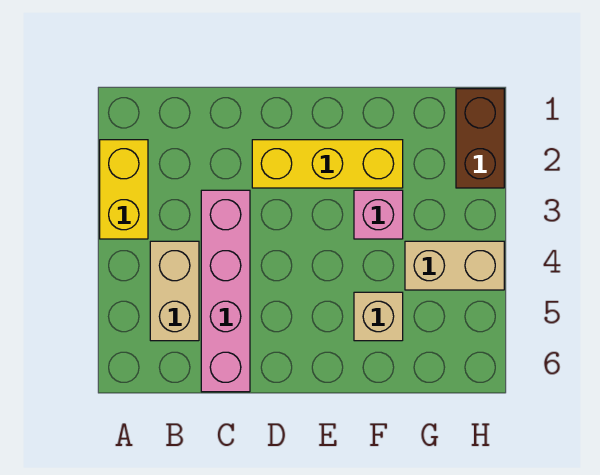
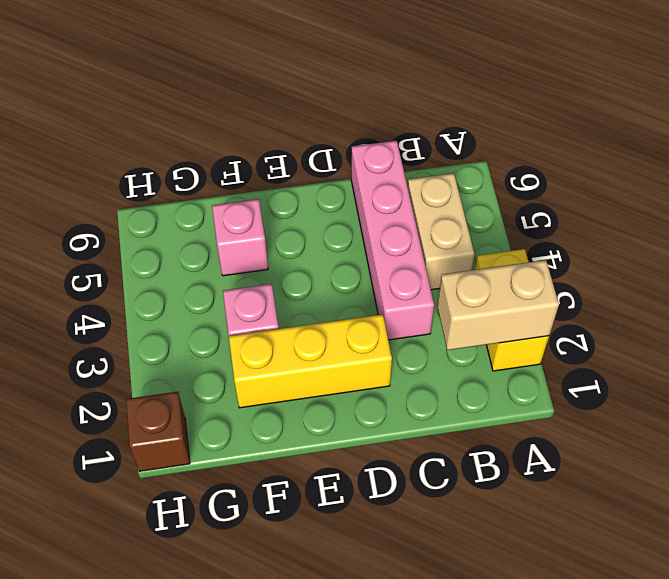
tan 1x1 brick [354,292,403,341] -> pink 1x1 brick [212,199,268,276]
tan 1x2 brick [405,241,504,290] -> tan 1x2 brick moved to [437,260,559,350]
brown 1x2 brick [456,89,504,188] -> brown 1x1 brick [126,392,190,471]

